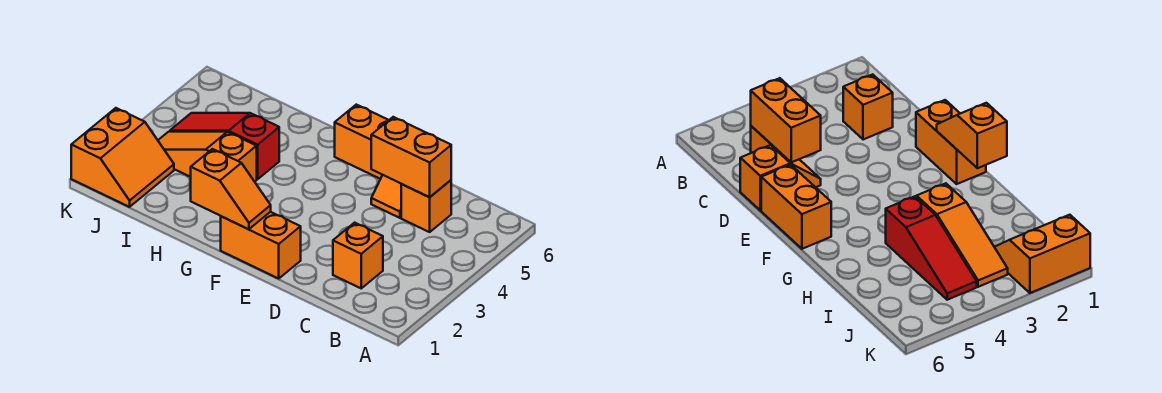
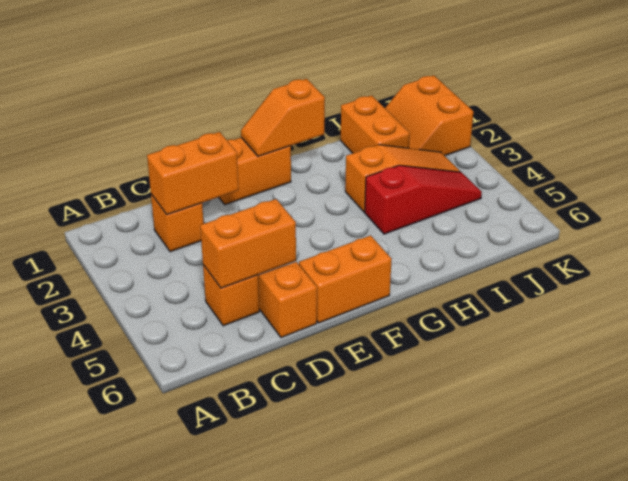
none -> orange 1x2 brick [147,132,239,214]
none -> orange 1x2 brick [341,95,410,153]

